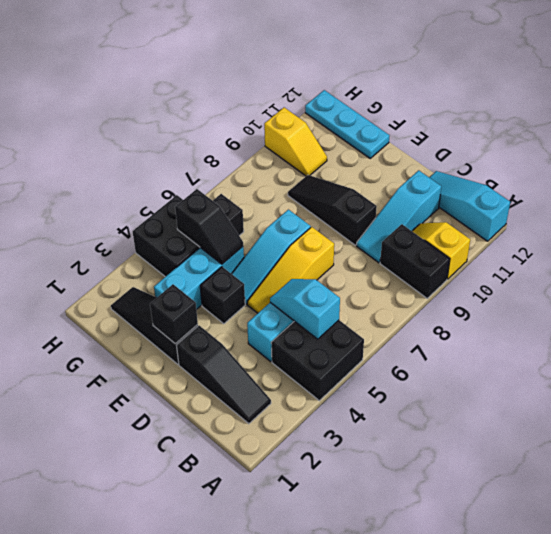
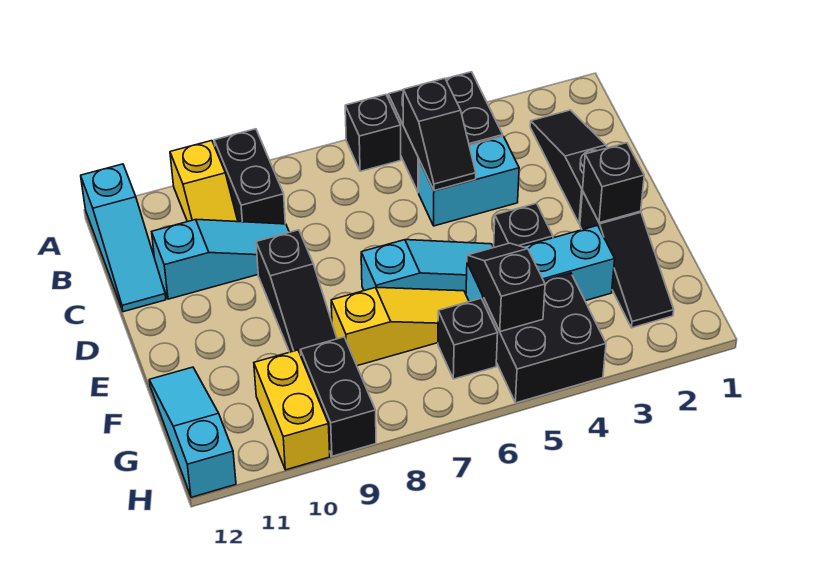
none -> black 1x1 brick [345,95,401,171]
cyan 1x2 slope [270,279,340,339] -> black 1x2 slope [403,78,476,191]
yellow 1x3 slope [247,227,334,313] -> yellow 1x3 slope moved to [331,287,469,366]
cyan 1x3 plate [305,90,389,158] -> cyan 1x3 slope [149,367,236,497]
none -> black 1x2 brick [300,337,376,456]
yellow 1x2 slope [264,108,327,176] -> yellow 1x2 brick [254,350,330,470]

